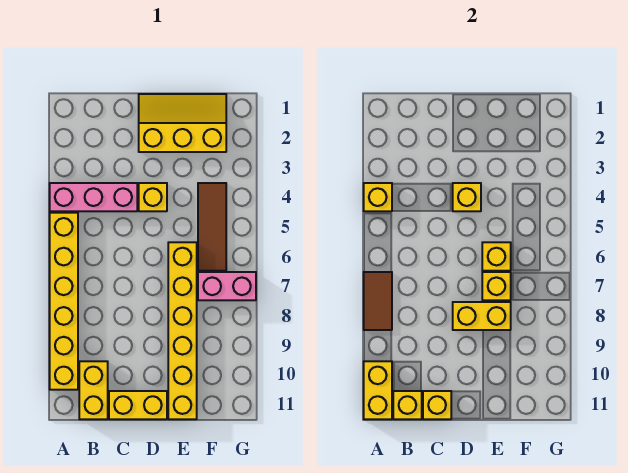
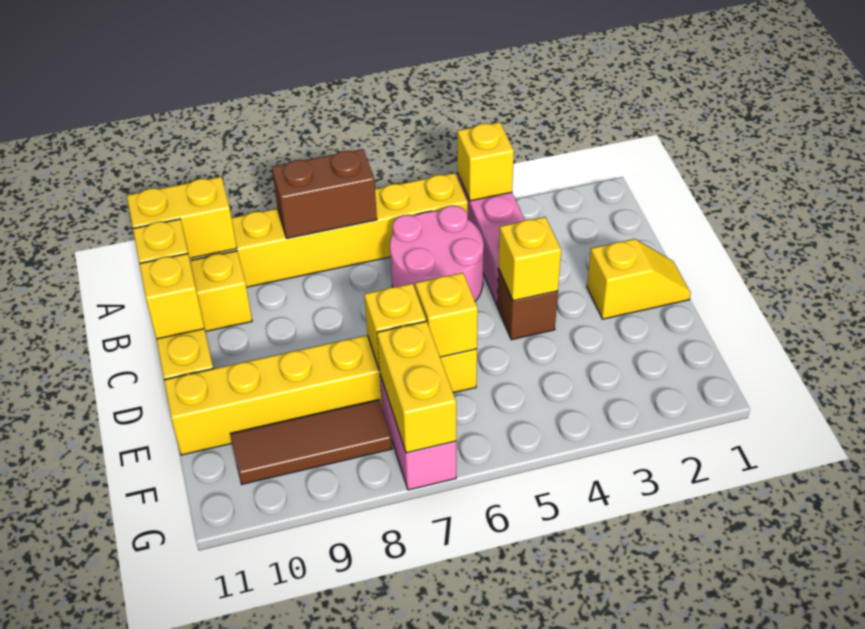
brown 1x2 tile [364,272,392,330] -> brown 1x2 brick [272,149,377,238]
none -> pink 2x2 round brick [390,206,484,301]
yellow 2x3 slope [139,94,226,152] -> yellow 1x2 slope [587,239,691,319]
yellow 1x1 brick [139,183,167,211] -> brown 1x1 brick [497,268,558,340]
yellow 1x2 brick [453,302,511,330] -> yellow 1x2 brick moved to [377,321,456,453]
brown 1x3 tile [198,183,226,271] -> brown 1x3 tile moved to [230,400,392,484]

